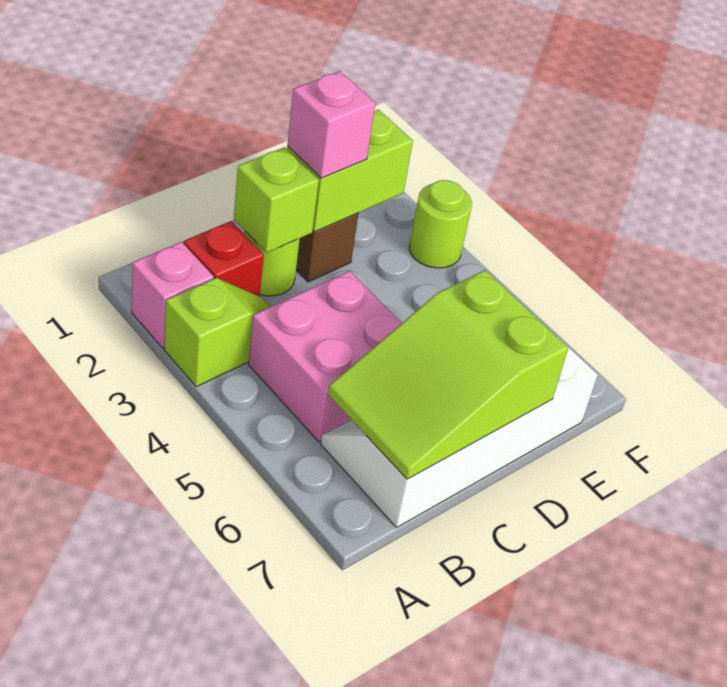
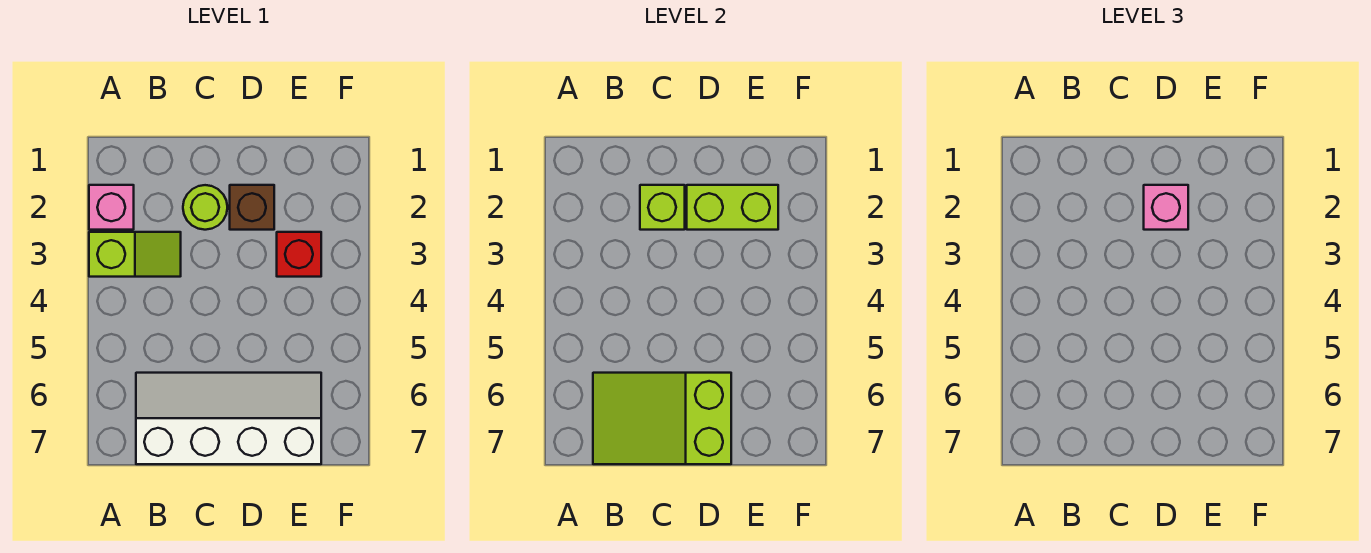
red 1x1 brick [184,221,264,296] -> red 1x1 brick moved to [277,232,321,277]
pink 2x2 brick [249,271,402,442] -> none
lime 1x1 round brick [409,180,472,268] -> none

